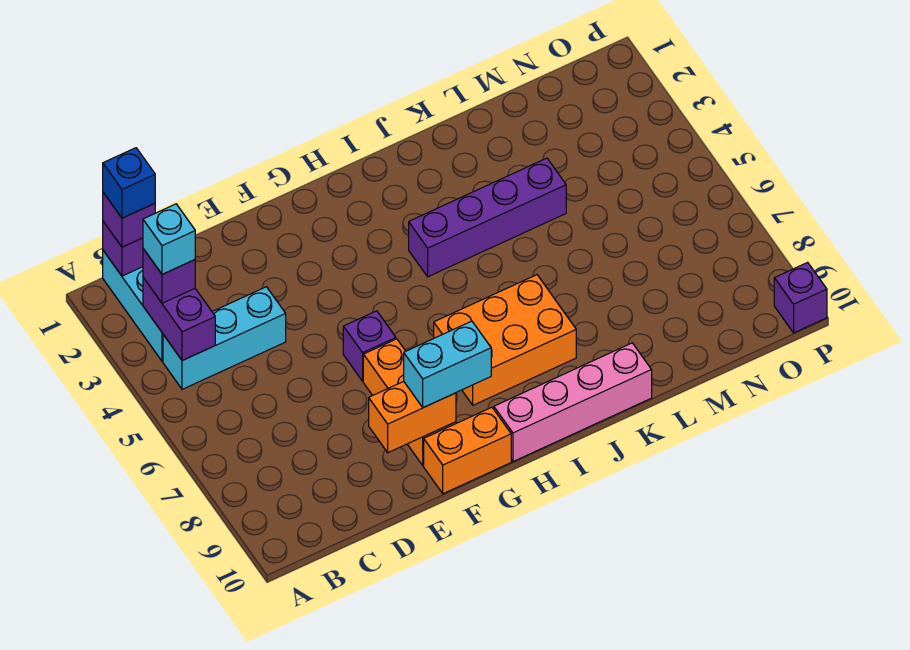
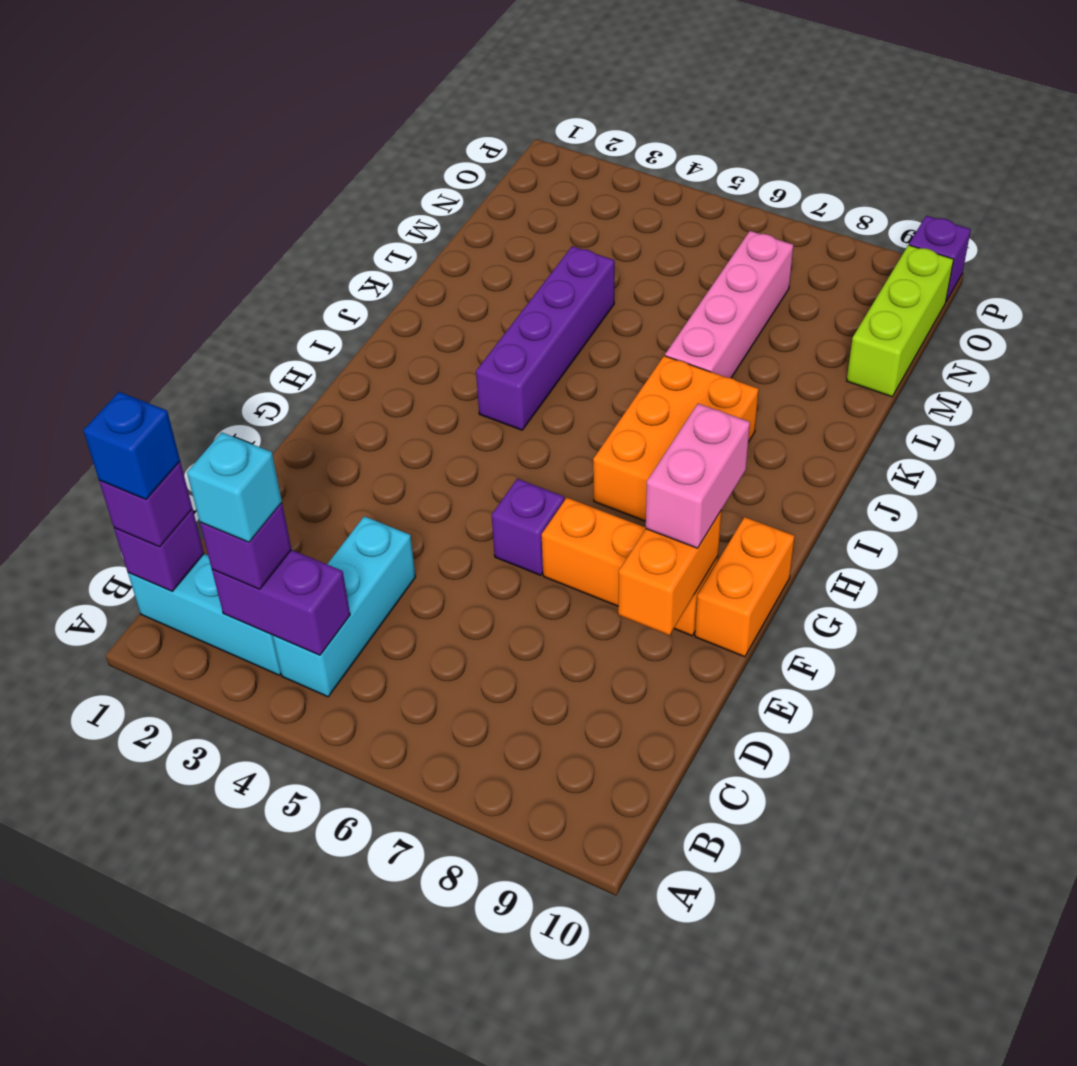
cyan 1x2 brick [404,321,491,408] -> pink 1x2 brick [646,404,750,548]
pink 1x4 brick [494,343,652,462] -> pink 1x4 brick moved to [665,231,793,378]
none -> lime 1x3 brick [847,245,954,397]

